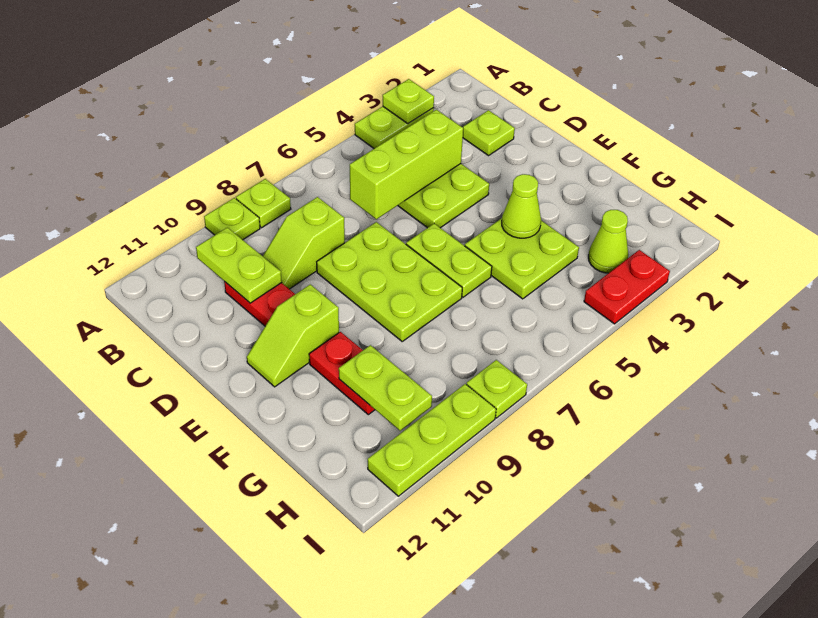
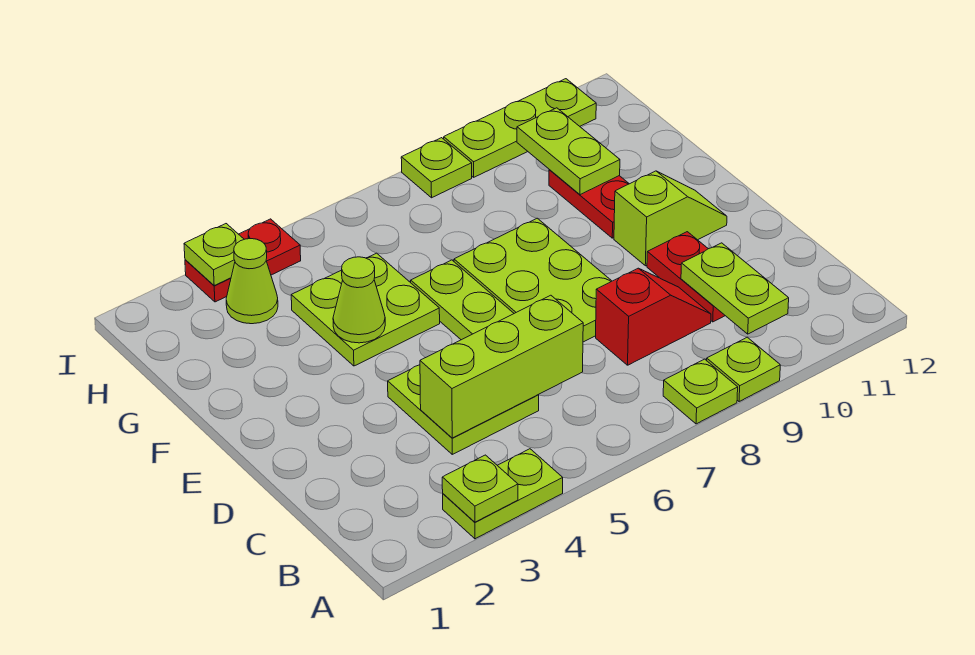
lime 1x1 plate [463,110,515,156] -> lime 1x1 plate moved to [184,224,244,286]
lime 1x2 slope [263,197,345,289] -> red 1x2 slope [596,268,711,365]

